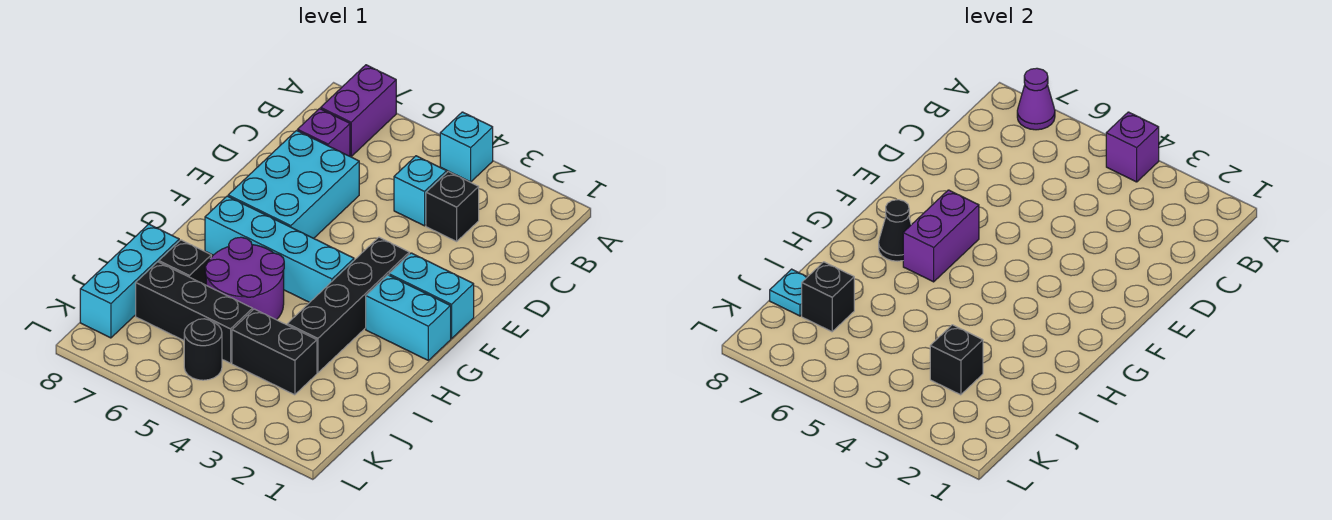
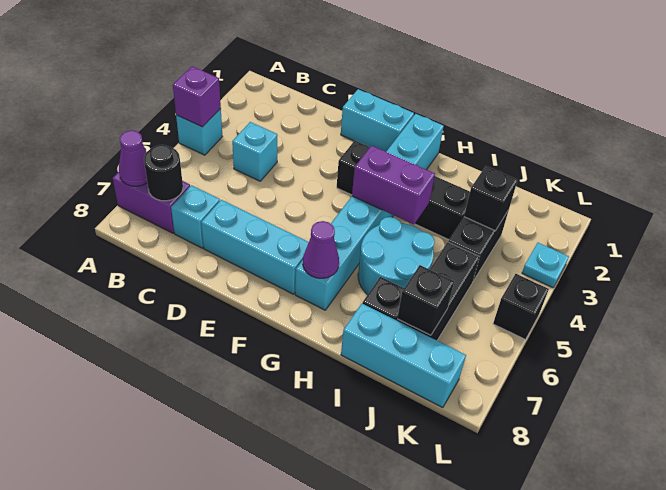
black 1x1 brick [426,171,479,241] -> black 1x1 brick moved to [493,274,549,340]
purple 1x1 brick [298,109,350,156] -> cyan 1x1 brick [171,185,220,248]
cyan 2x3 brick [228,131,359,238] -> cyan 1x3 brick [201,200,309,294]
cyan 1x2 brick [389,253,474,339] -> cyan 1x2 brick turned to [341,89,414,151]
purple 1x2 brick [903,190,979,282] -> purple 1x2 brick moved to [352,146,435,224]
black 1x1 cone [879,200,911,261] -> purple 1x1 cone [303,221,339,278]
purple 2x2 round brick [205,237,284,320] -> cyan 2x2 round brick [358,217,434,295]
cyan 1x1 plate [770,269,807,316] -> cyan 1x1 plate moved to [522,243,569,288]
black 1x1 round brick [184,319,222,380] -> black 1x1 round brick moved to [144,145,183,201]

